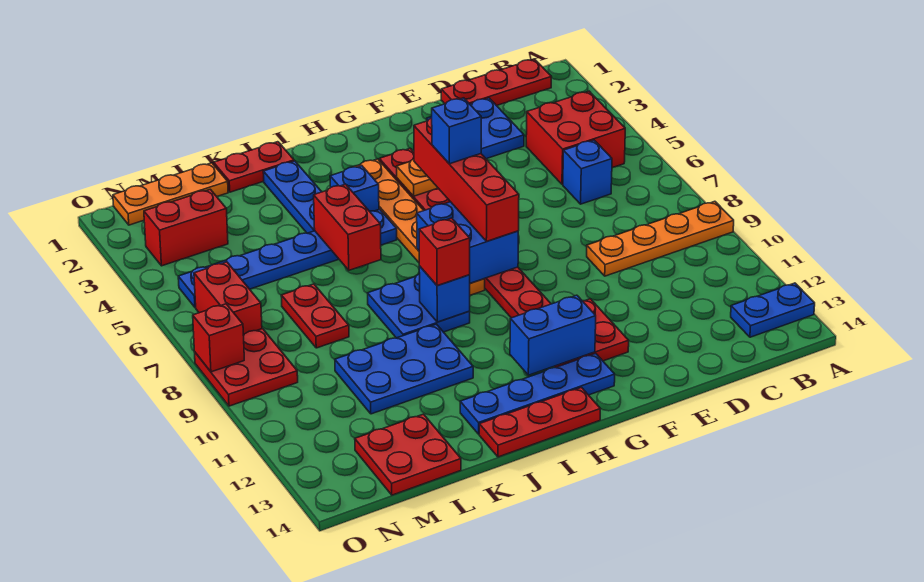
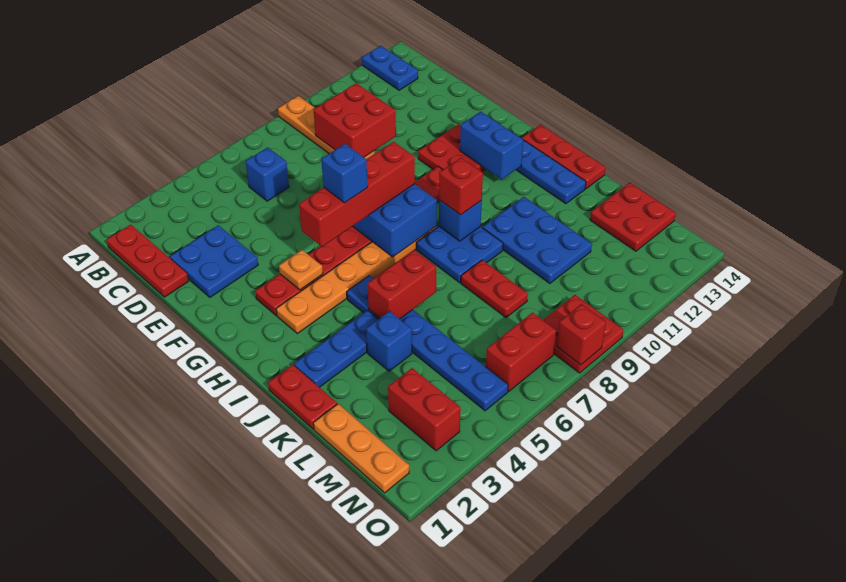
red 2x2 brick [526,91,625,184] -> red 2x2 brick moved to [314,83,396,157]
blue 1x1 brick [330,166,379,211] -> blue 1x1 brick moved to [366,311,412,371]
red 1x2 plate [281,284,349,348] -> red 1x2 plate turned to [461,260,528,318]

